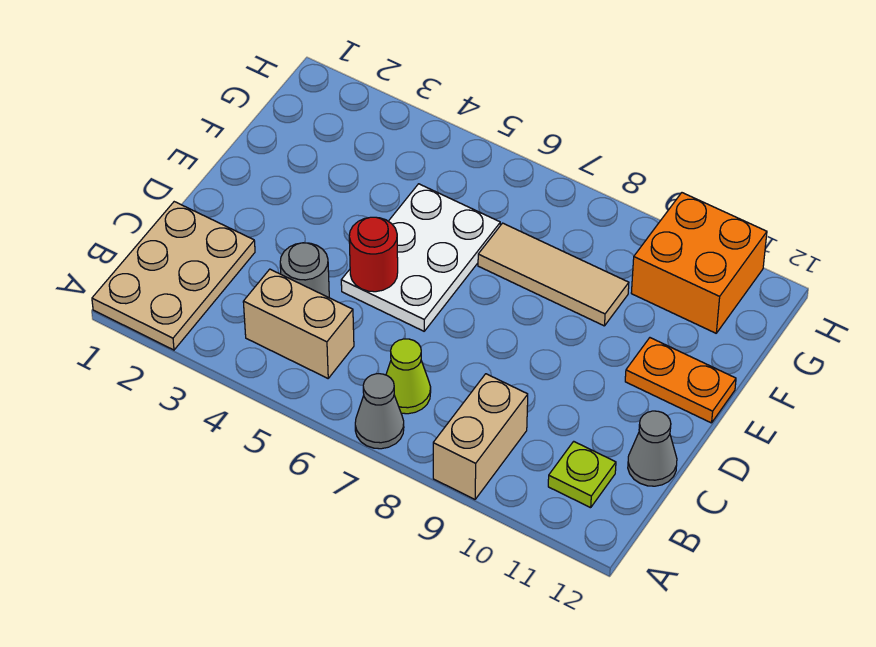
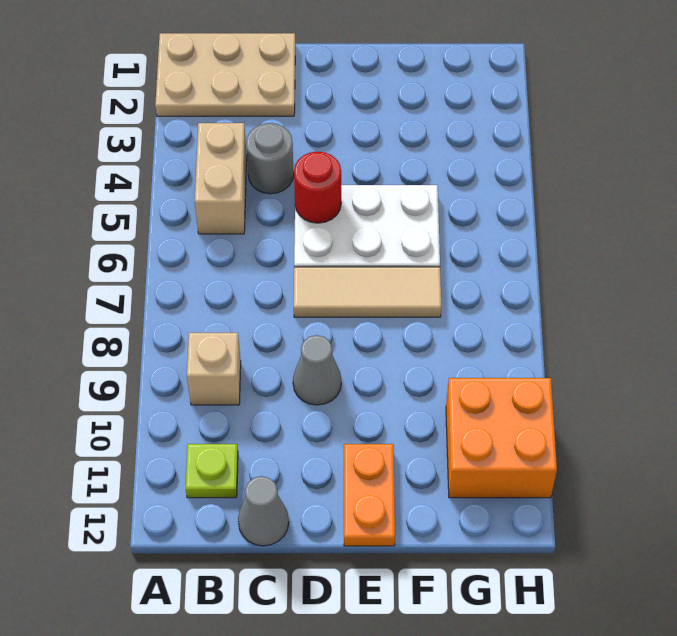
grey 1x1 cone [355,374,404,449] -> grey 1x1 cone moved to [293,335,341,405]
tan 1x2 brick [433,374,528,499] -> tan 1x1 brick [187,333,241,405]
lime 1x1 cone [386,339,431,414] -> none
tan 1x3 tile [478,223,629,326] -> tan 1x3 tile turned to [294,267,441,317]

